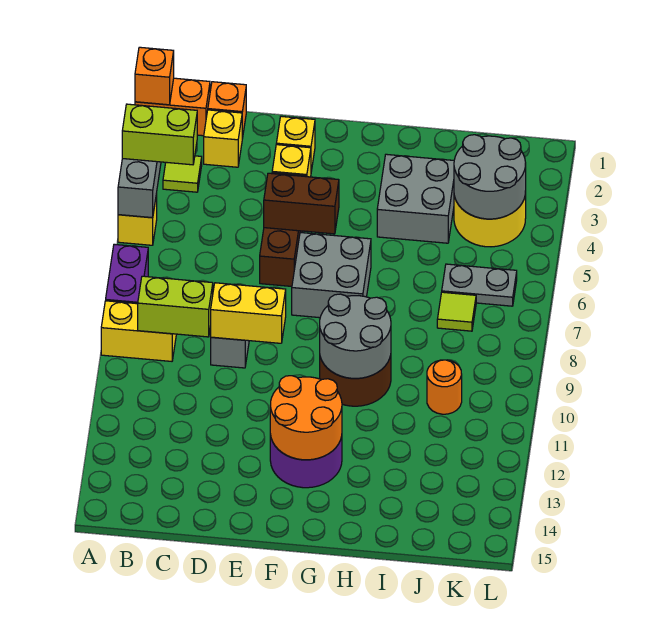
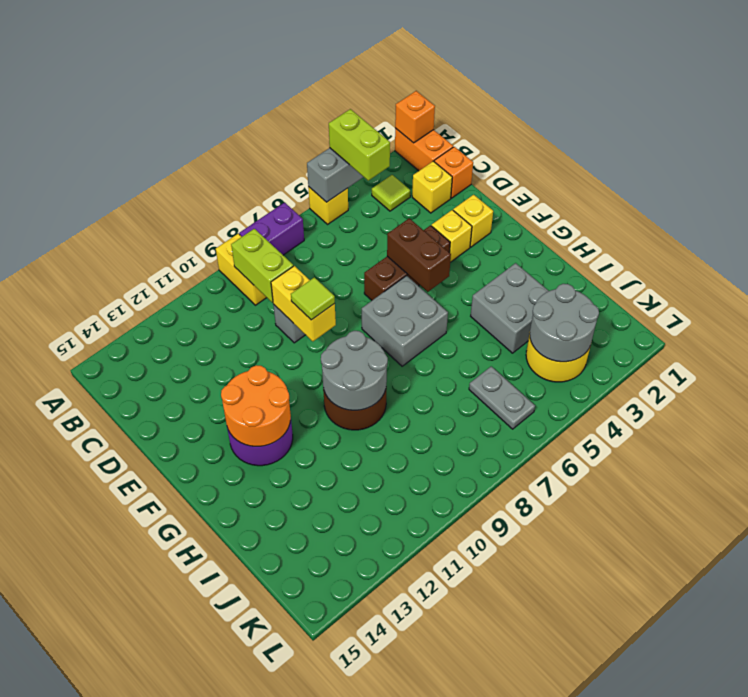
lime 1x1 tile [437,292,476,331] -> lime 1x1 tile moved to [291,277,335,320]
orange 1x1 round brick [427,360,462,414] -> none

